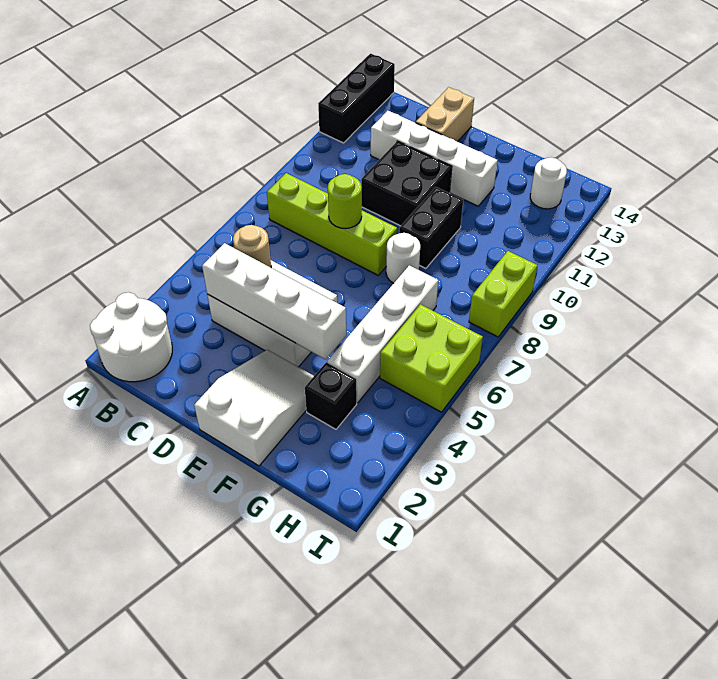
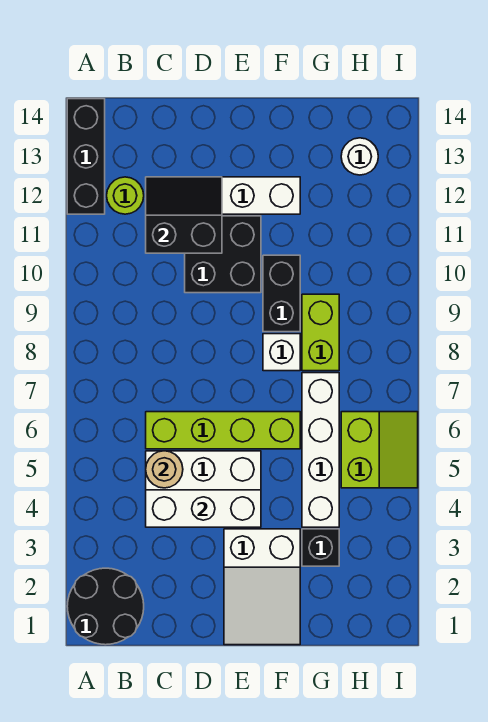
white 2x2 round brick [90,292,172,382] -> black 2x2 round brick [67,568,144,645]
lime 1x4 brick [267,173,397,275] -> lime 1x4 brick moved to [146,412,300,449]
white 1x4 brick [202,243,346,359] -> white 1x3 brick [146,490,261,527]
none -> black 2x2 slope [146,177,222,253]
lime 1x1 round brick [328,174,362,229] -> lime 1x1 round brick moved to [107,177,144,214]
tan 1x2 brick [416,87,474,142] -> none
white 2x3 slope [194,350,314,466] -> white 2x3 slope turned to [224,529,300,645]
white 1x1 round brick [386,233,420,283] -> white 1x1 brick [263,334,300,371]
lime 2x2 brick [380,304,483,412] -> lime 2x2 slope [341,412,418,488]
lime 1x2 brick [469,251,537,337] -> lime 1x2 brick moved to [302,294,339,371]

